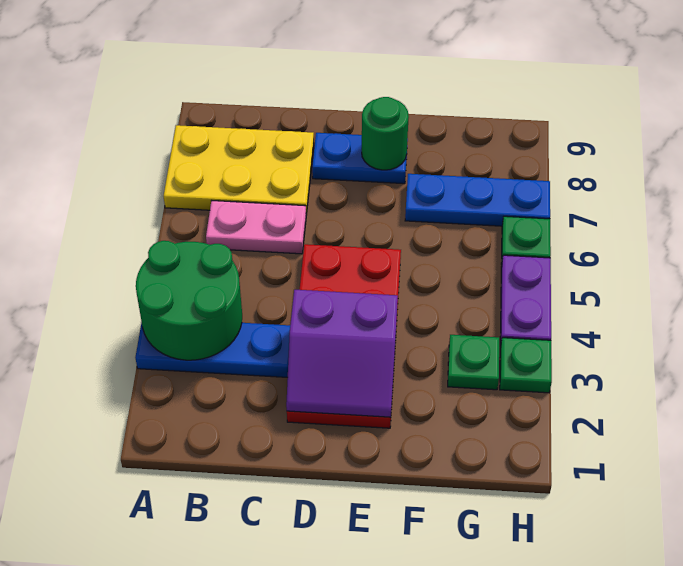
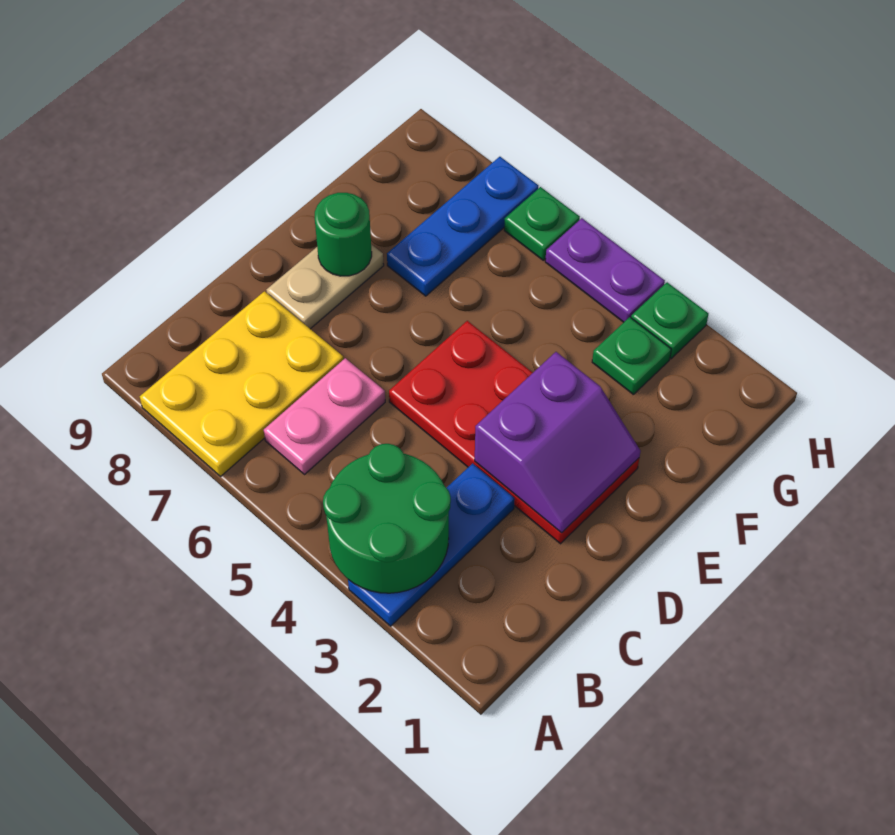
blue 1x2 plate [312,133,408,184] -> tan 1x2 plate [266,244,384,329]

